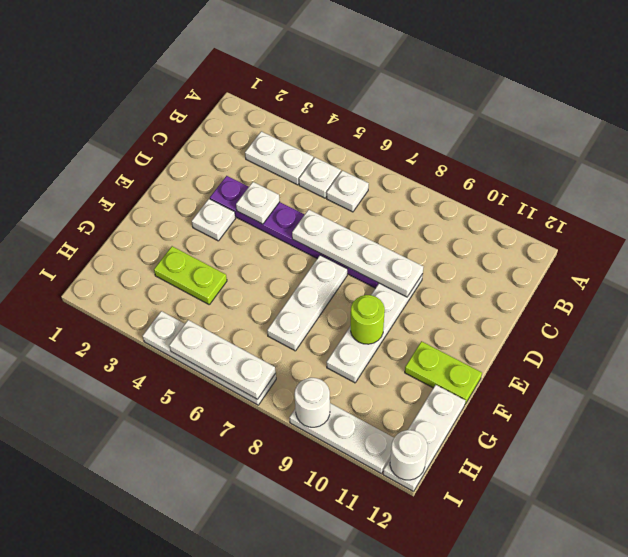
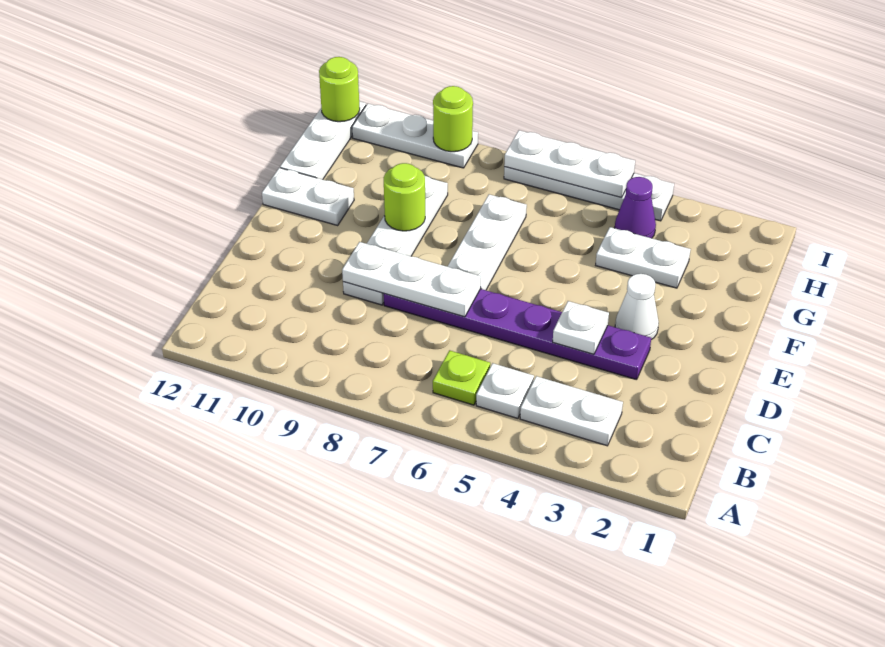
white 1x1 plate [326,170,369,212] -> lime 1x1 plate [433,350,490,405]
white 1x4 plate [292,209,423,297] -> white 1x3 plate [342,242,481,317]
white 1x1 plate [192,199,236,241] -> white 1x1 cone [615,274,659,339]
lime 1x2 plate [405,341,482,404] -> white 1x2 plate [262,168,354,225]
lime 1x2 plate [154,246,227,304] -> white 1x2 plate [596,227,691,288]
none -> purple 1x1 cone [615,177,656,238]
white 1x1 round brick [295,378,330,427] -> lime 1x1 round brick [433,86,473,152]
white 1x1 round brick [390,430,428,480] -> lime 1x1 round brick [319,57,360,122]

